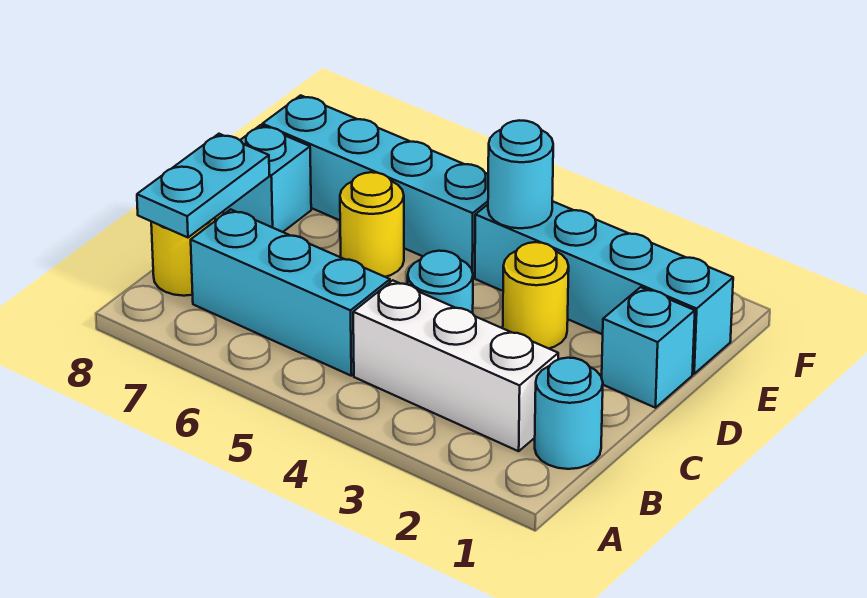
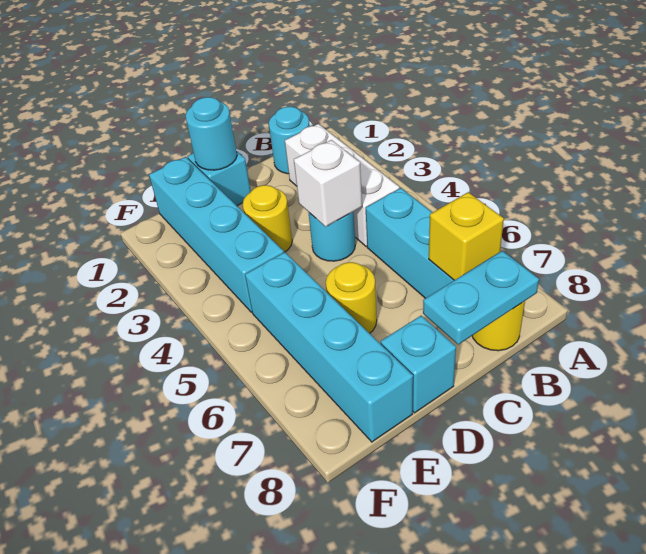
none -> yellow 1x1 brick [429,192,504,280]
none -> white 1x1 brick [294,140,362,227]
cyan 1x1 round brick [488,120,553,228] -> cyan 1x1 round brick moved to [186,97,237,170]

